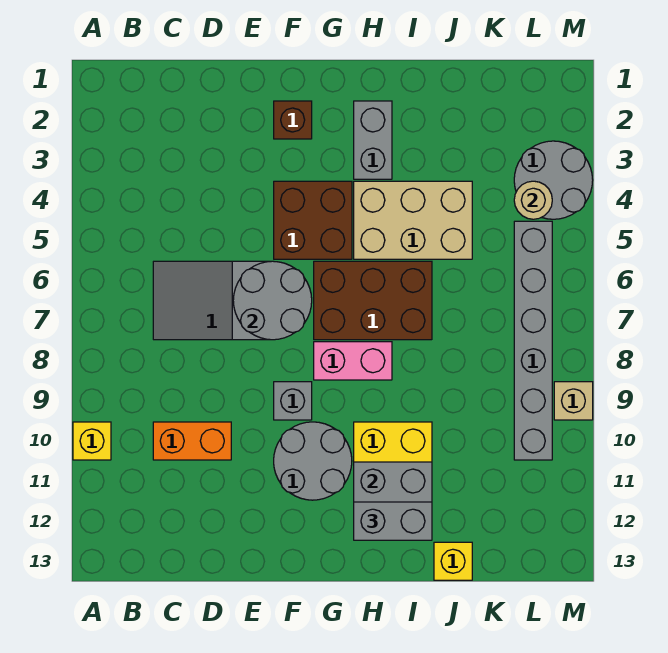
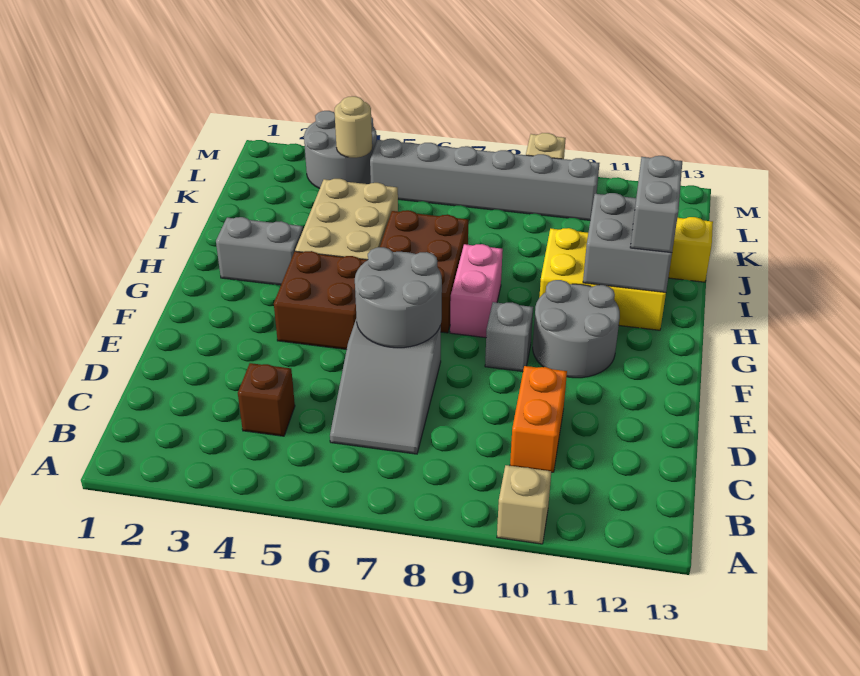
yellow 1x1 brick [73,422,111,460] -> tan 1x1 brick [497,465,551,544]
brown 1x1 brick [274,101,312,139] -> brown 1x1 brick moved to [238,363,295,436]

